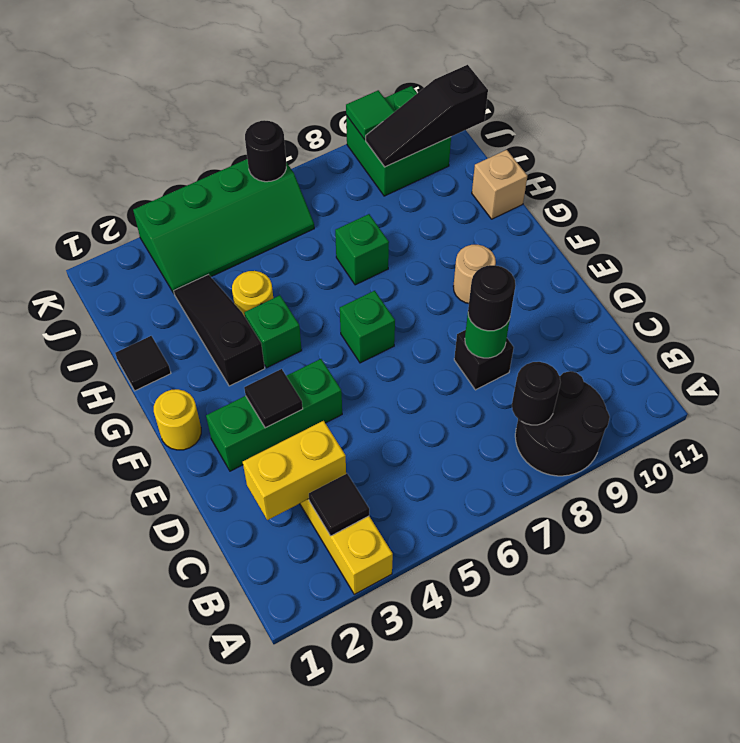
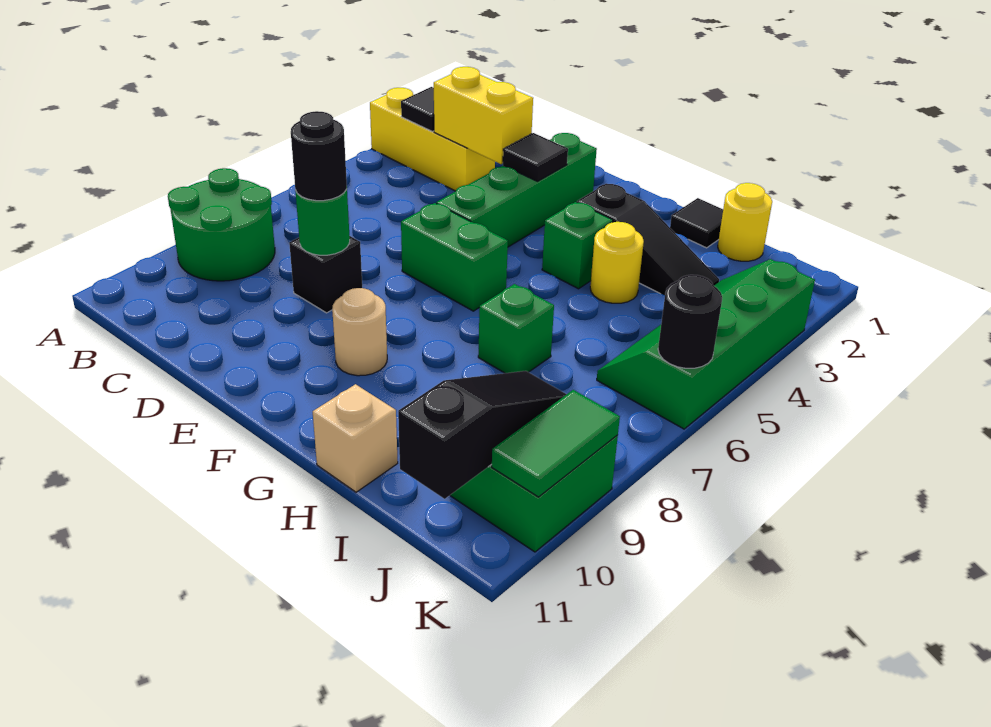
black 2x2 round brick [515,371,610,476] -> green 2x2 round brick [168,168,275,281]
black 1x1 round brick [512,362,561,425] -> none
yellow 1x2 brick [243,421,346,520] -> yellow 1x2 brick turned to [434,67,533,164]
green 1x3 brick [206,359,342,471] -> green 1x4 brick [436,133,597,247]
yellow 1x1 round brick [154,389,201,450] -> yellow 1x1 round brick moved to [718,183,772,261]
green 1x1 brick [340,291,395,363] -> green 1x2 brick [401,203,508,311]
green 1x1 tile [346,90,395,140] -> green 1x2 tile [492,390,620,497]

